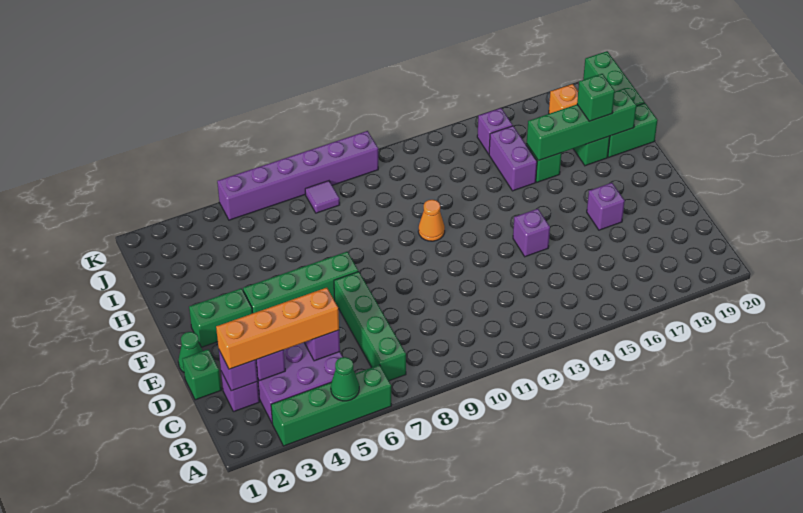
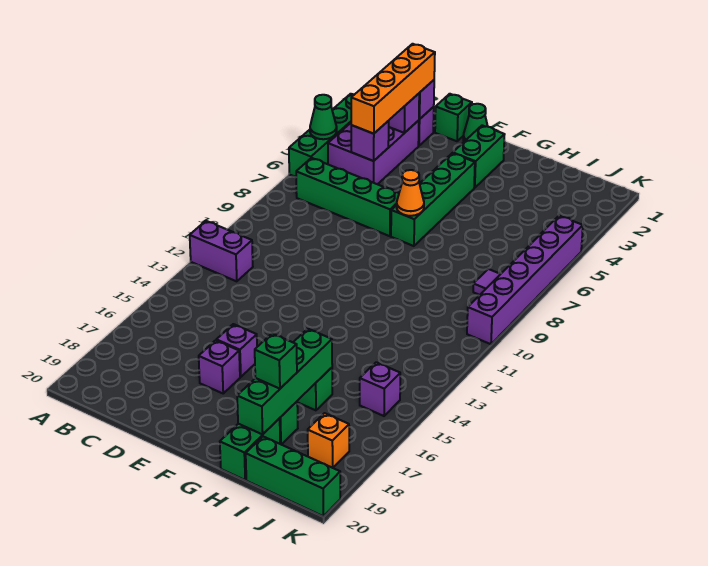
purple 1x1 brick [513,209,550,257] -> purple 1x1 brick moved to [216,324,257,377]
orange 1x1 cone [418,200,445,241] -> orange 1x1 cone moved to [397,170,424,216]
purple 1x2 brick [489,126,537,191] -> purple 1x2 brick moved to [190,221,253,281]

